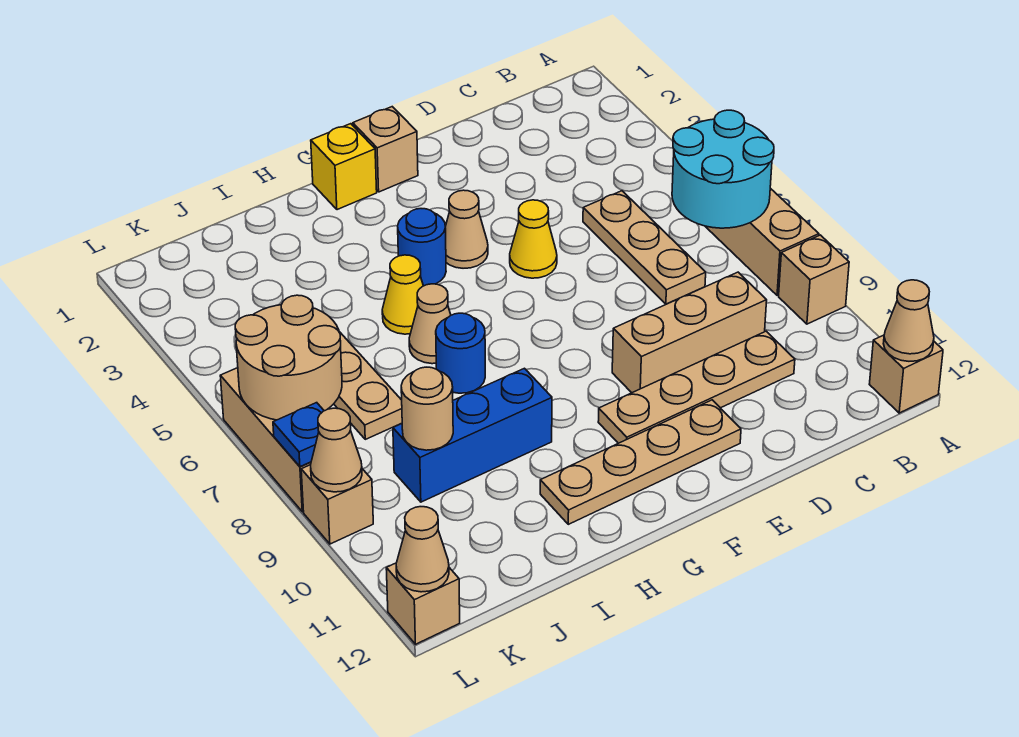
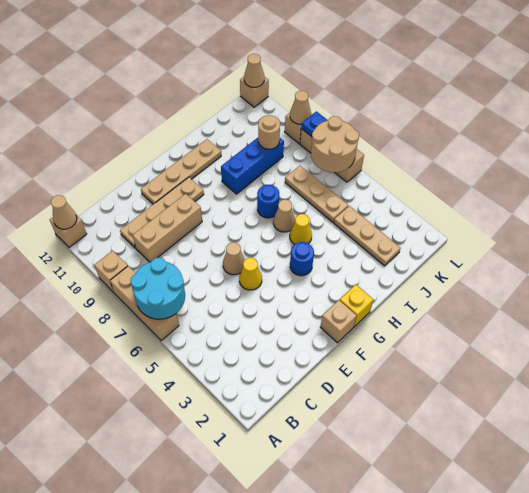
tan 1x3 plate [583,191,706,304] -> tan 1x3 plate moved to [334,206,401,266]
tan 1x1 cone [445,190,488,268] -> tan 1x1 cone moved to [223,242,245,275]

